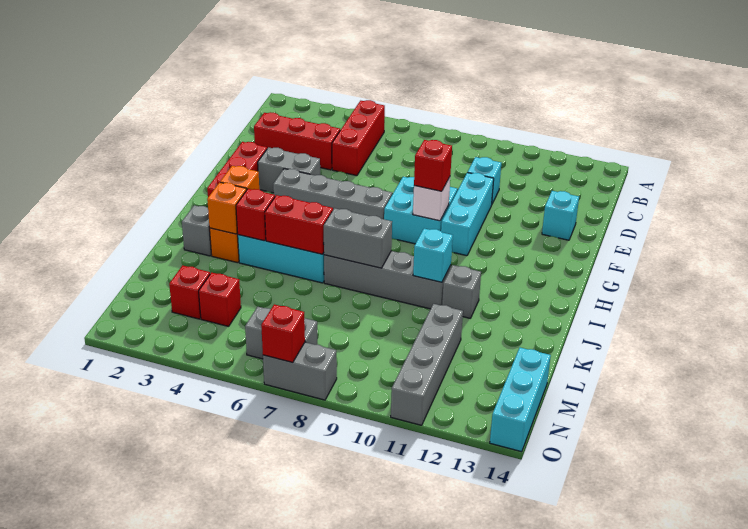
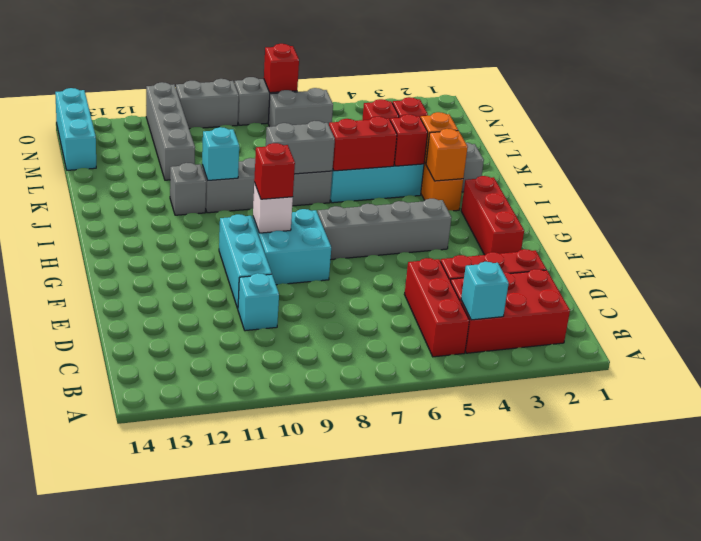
none -> red 2x3 brick [450,269,570,353]
cyan 1x1 brick [542,191,579,240] -> cyan 1x1 brick moved to [461,262,509,320]
grey 1x2 brick [258,147,320,193] -> grey 1x2 brick moved to [176,79,239,129]

